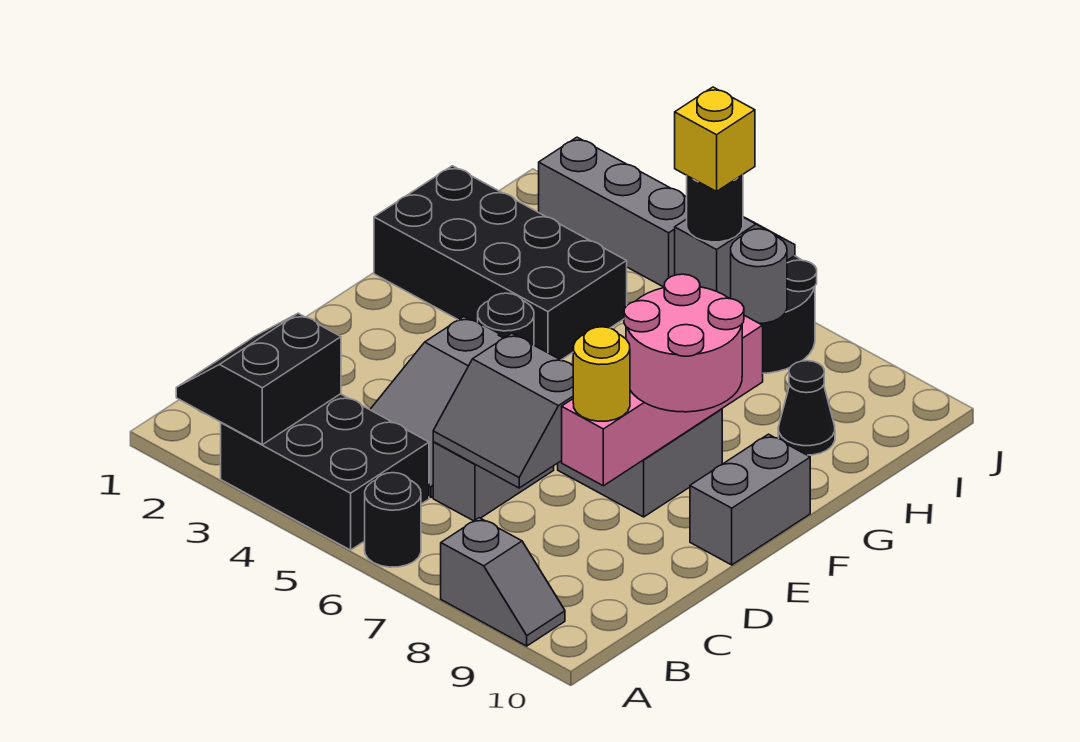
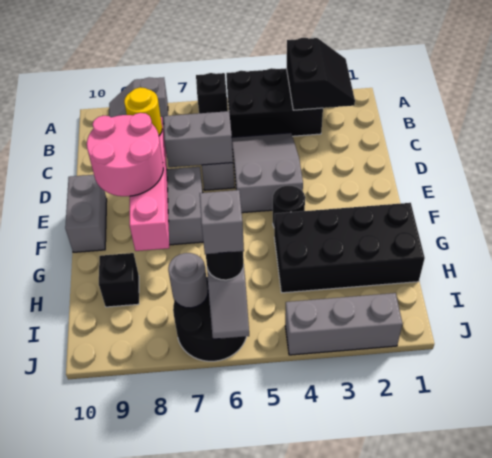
black 1x1 round brick [365,473,421,567] -> black 1x1 brick [196,73,228,113]
black 1x1 cone [778,361,835,455] -> black 1x1 brick [99,253,139,307]
yellow 1x1 brick [675,87,755,191] -> grey 1x1 brick [200,190,244,254]

